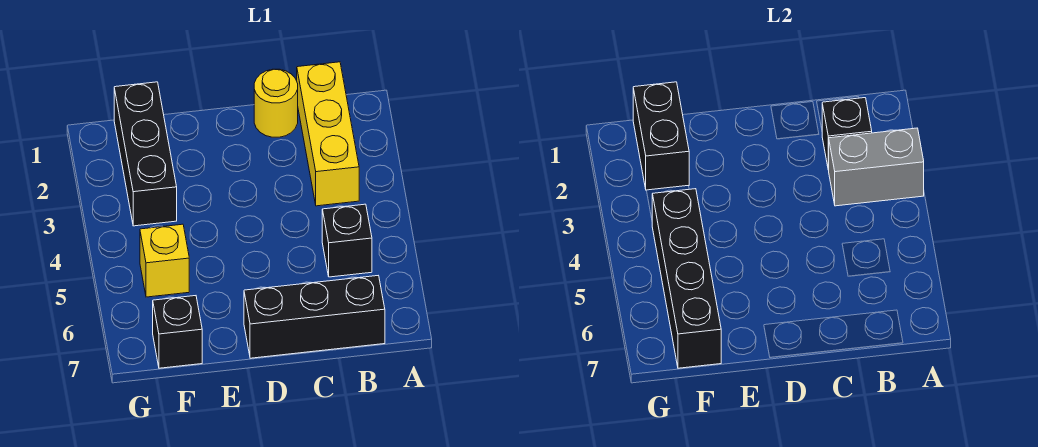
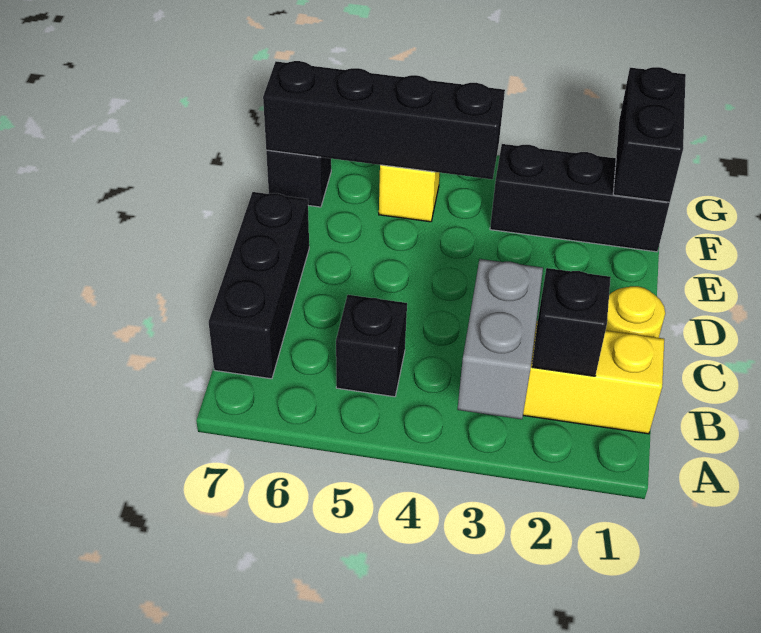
black 1x2 brick [633,82,689,190] -> black 1x2 brick turned to [613,67,686,202]

